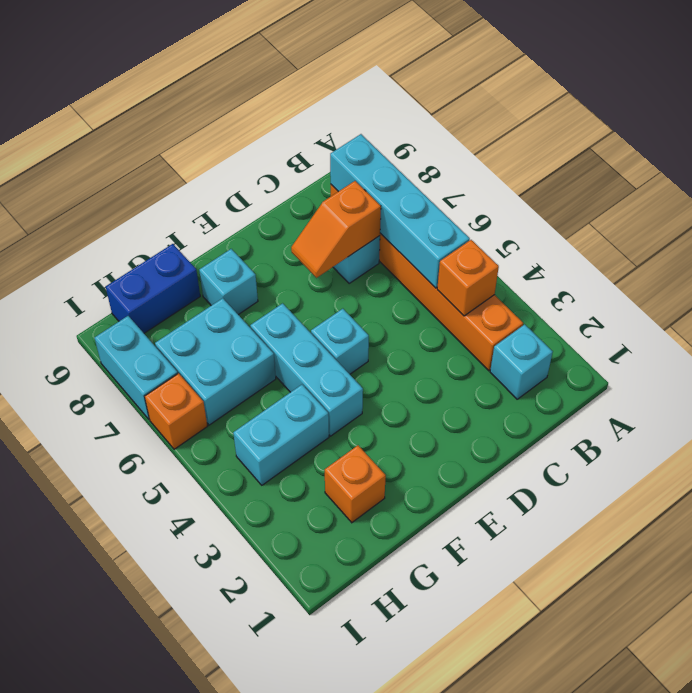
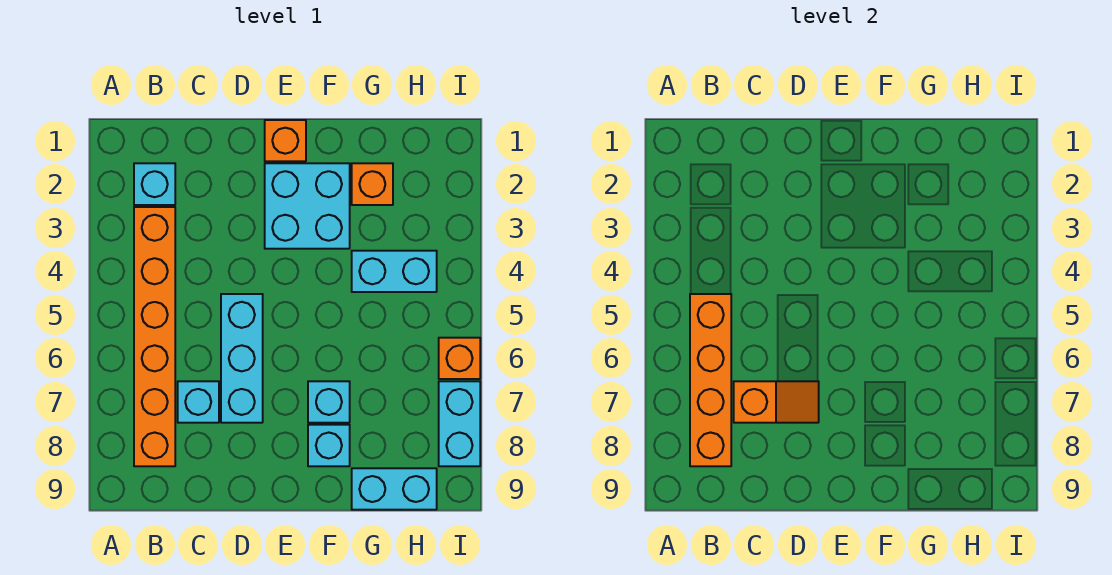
orange 1x1 brick [437,240,499,316] -> orange 1x1 brick moved to [265,120,306,161]
cyan 1x4 brick [330,134,470,288] -> orange 1x4 brick [690,294,731,466]
cyan 1x1 brick [311,309,369,374] -> cyan 1x1 brick moved to [308,381,350,423]
cyan 1x3 brick [250,303,363,436] -> cyan 1x3 brick moved to [221,294,263,423]
cyan 2x2 brick [155,298,276,425] -> cyan 2x2 brick moved to [265,163,350,249]
blue 1x2 brick [106,244,200,333] -> cyan 1x2 brick [352,468,437,510]

